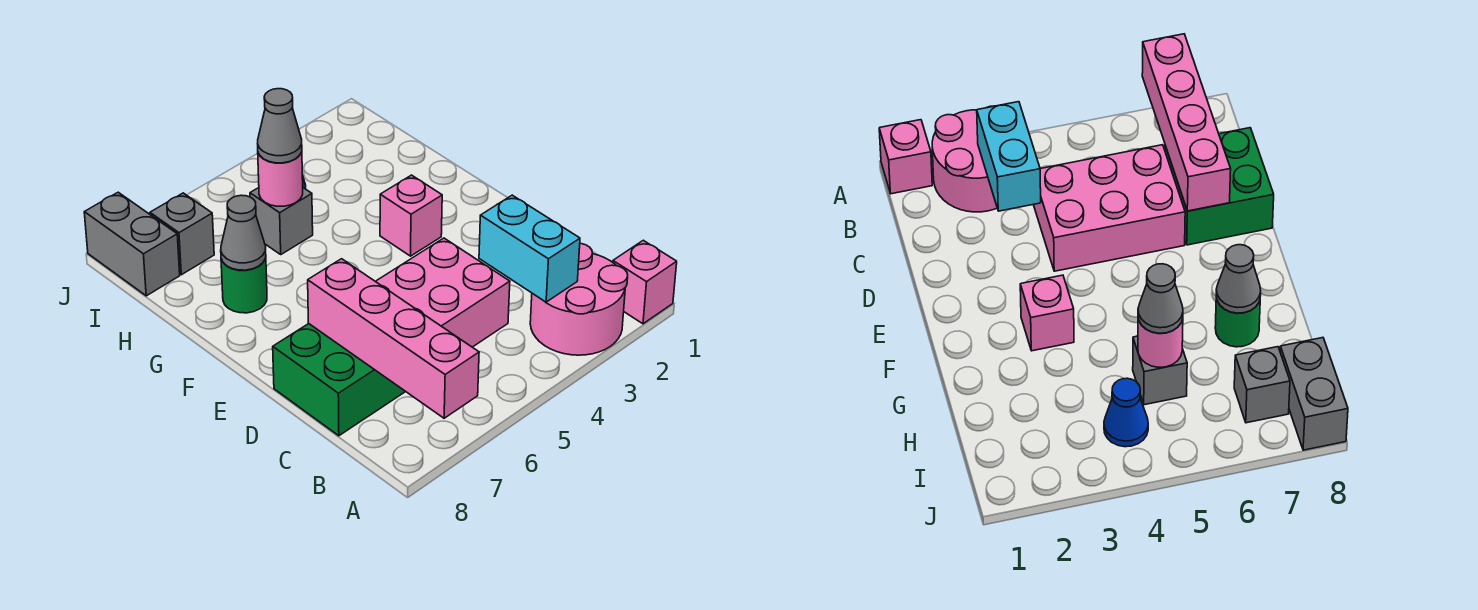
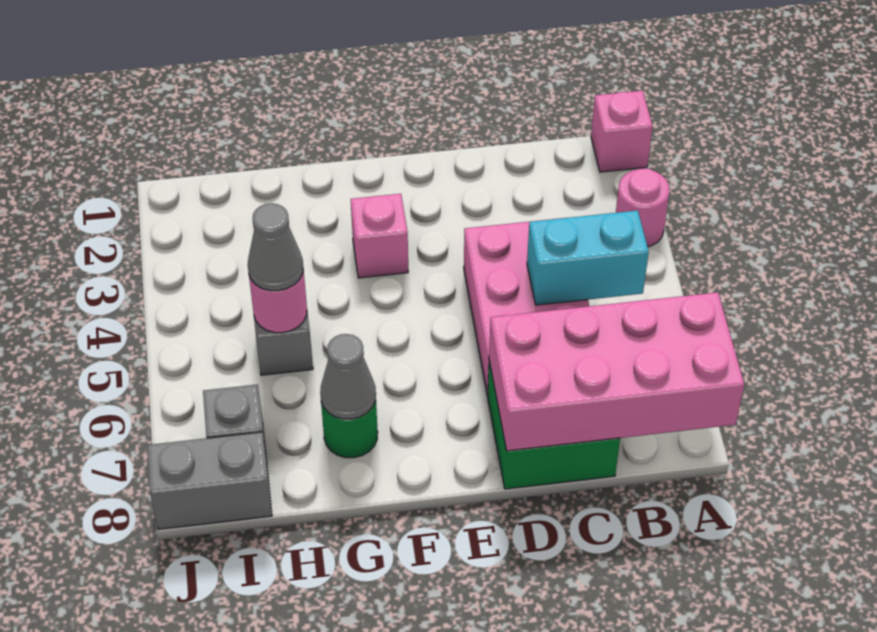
pink 2x2 round brick [530,244,628,355] -> pink 1x1 round brick [616,168,669,247]
pink 1x4 brick [308,259,479,418] -> pink 2x4 brick [489,292,744,451]
cyan 1x2 brick [479,195,580,302] -> cyan 1x2 brick moved to [527,210,649,305]
blue 1x1 cone [1104,378,1148,447] -> none

